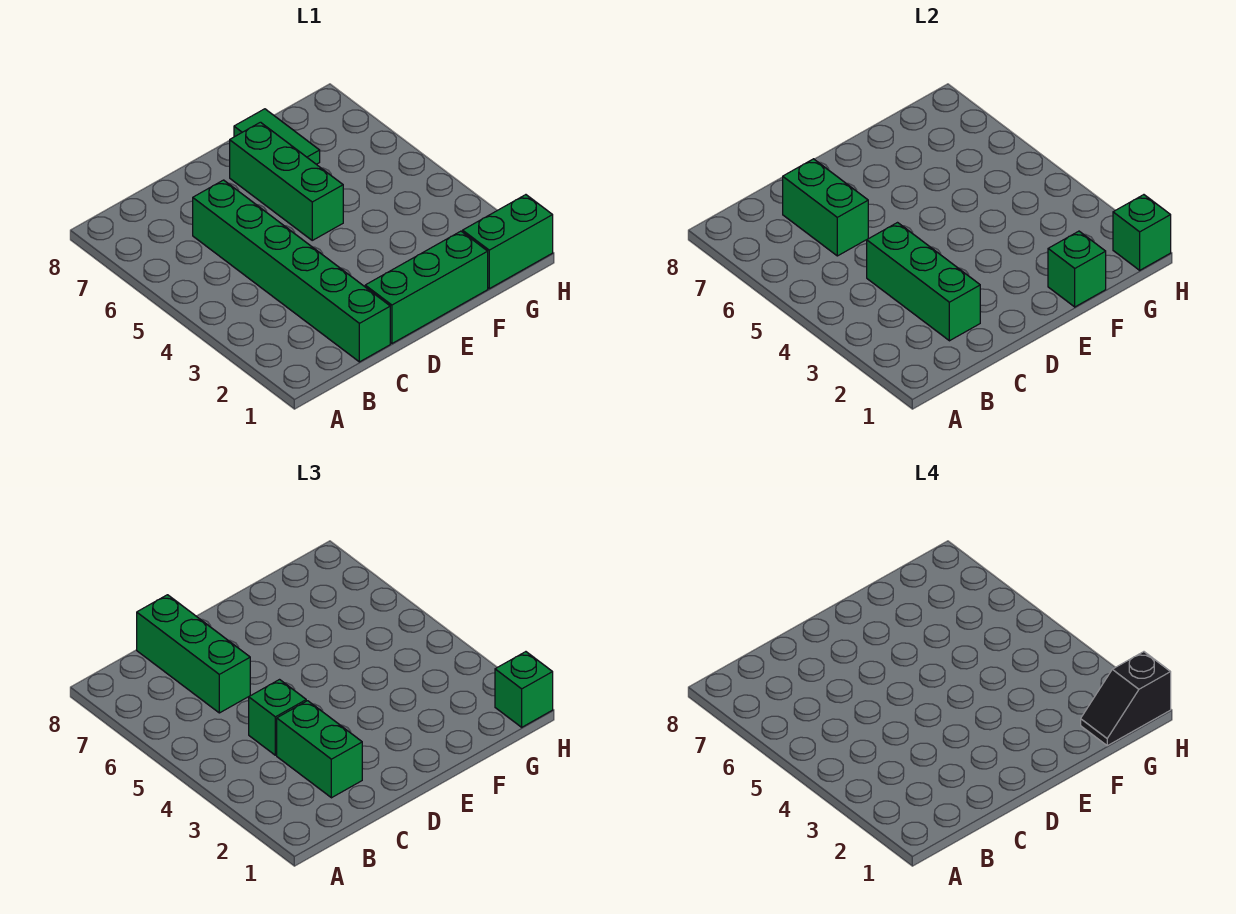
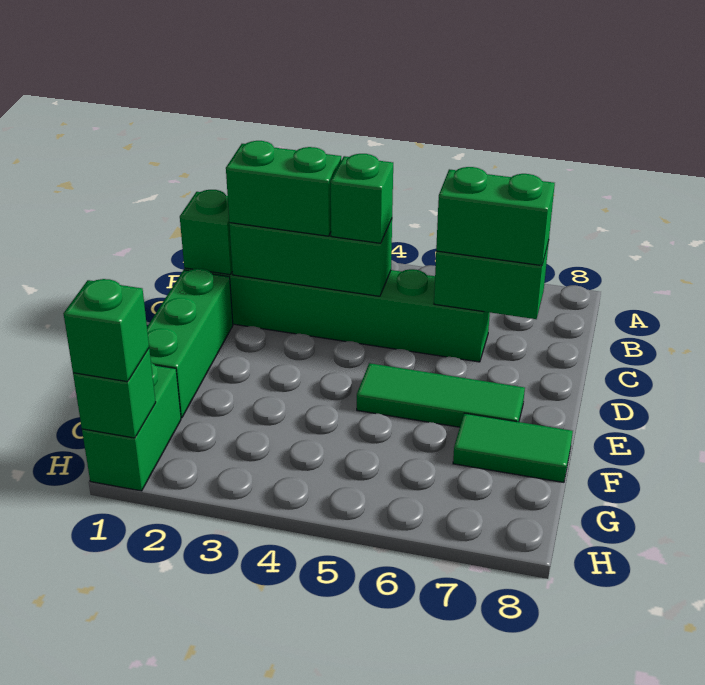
green 1x3 brick [137,595,250,713] -> green 1x2 brick [436,167,555,266]
green 1x3 brick [230,122,343,240] -> green 1x3 tile [357,363,525,427]
green 1x1 brick [1048,231,1106,307] -> green 1x1 brick moved to [180,190,232,275]
black 1x2 slope [1081,652,1171,746] -> none

